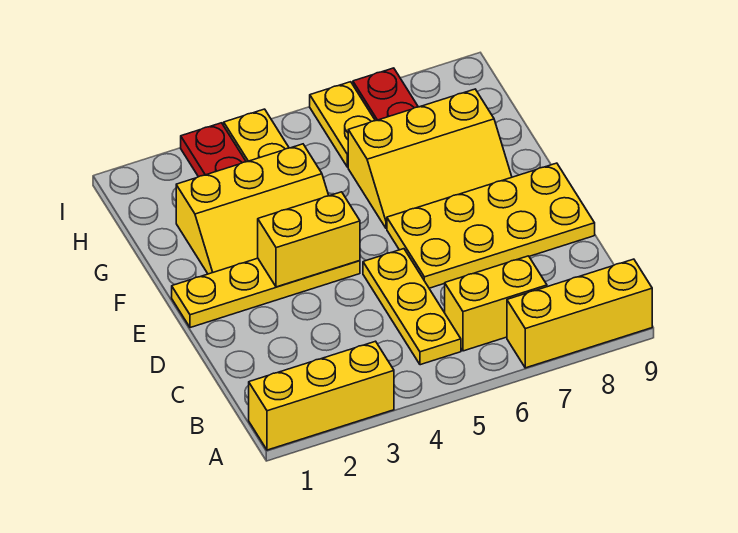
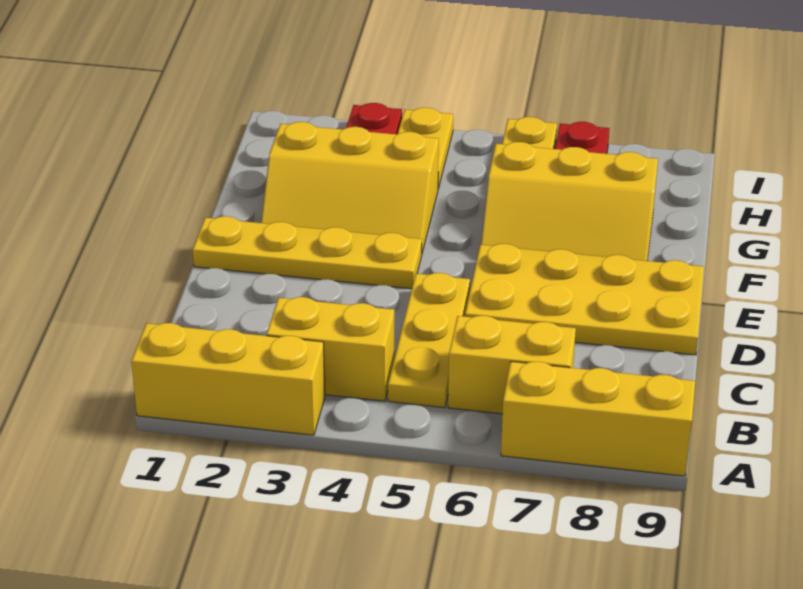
yellow 1x2 brick [258,192,360,287] -> yellow 1x2 brick moved to [266,297,394,401]

